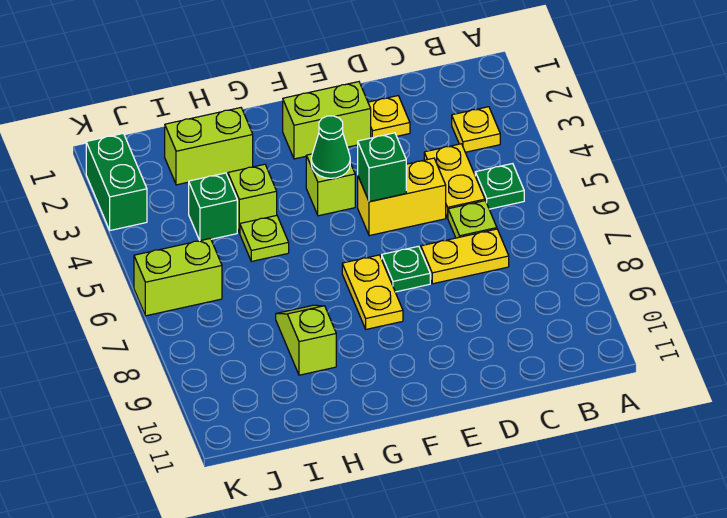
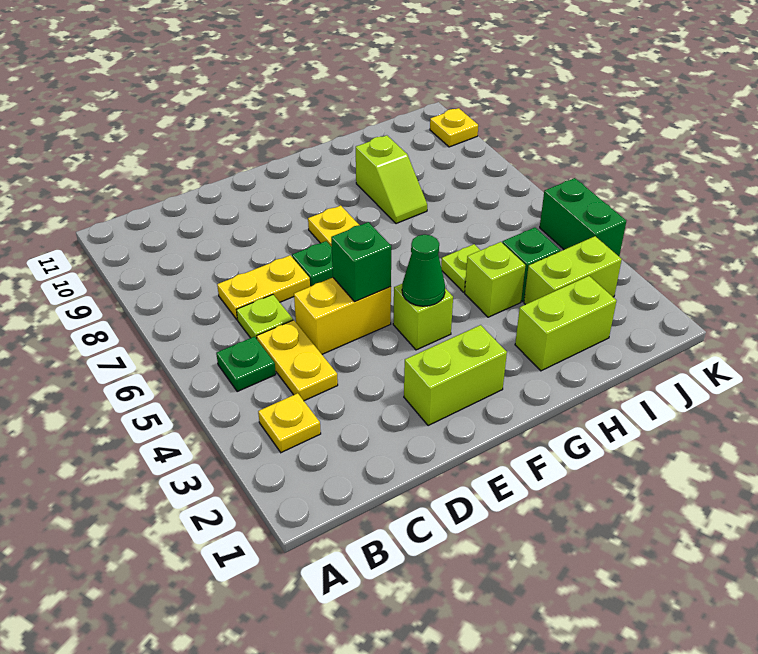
yellow 1x1 plate [368,96,410,138] -> yellow 1x1 plate moved to [430,108,478,147]
lime 1x2 brick [134,238,222,316] -> lime 1x2 brick moved to [524,236,622,305]
green 1x2 brick [86,133,147,230] -> green 1x2 brick moved to [540,178,626,256]

